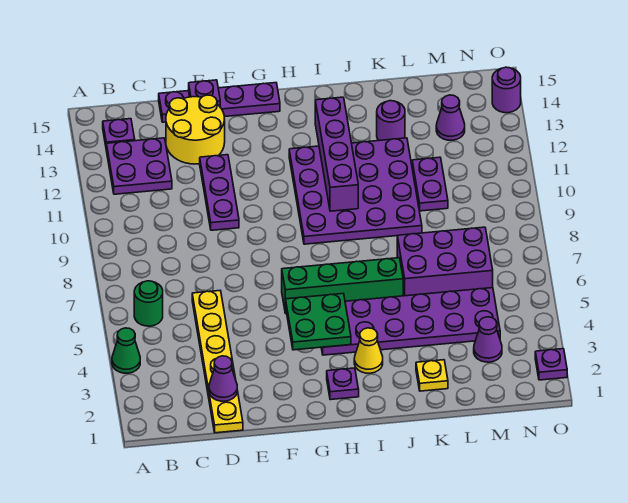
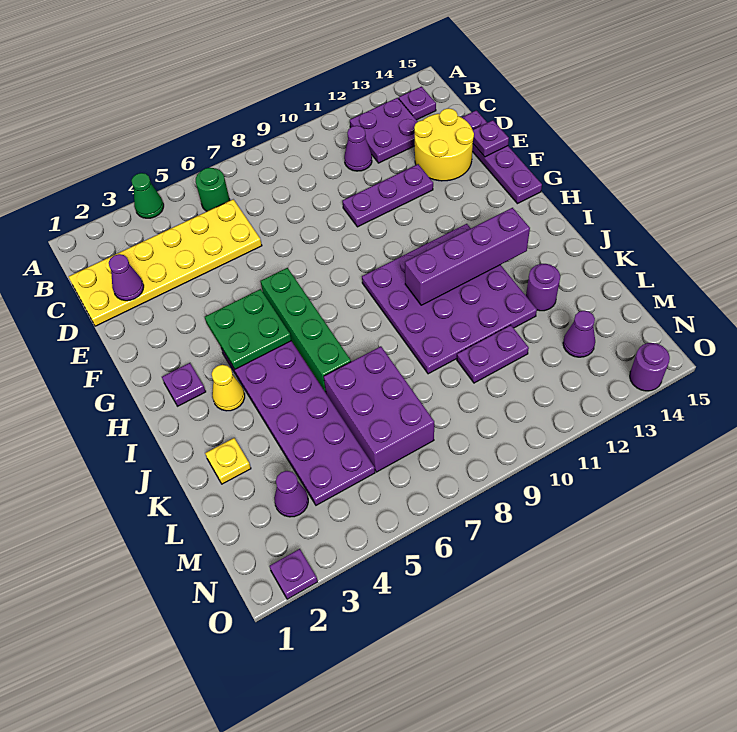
none -> purple 1x1 cone [344,126,372,171]
yellow 1x6 plate [192,291,243,433] -> yellow 2x6 plate [69,199,262,326]

